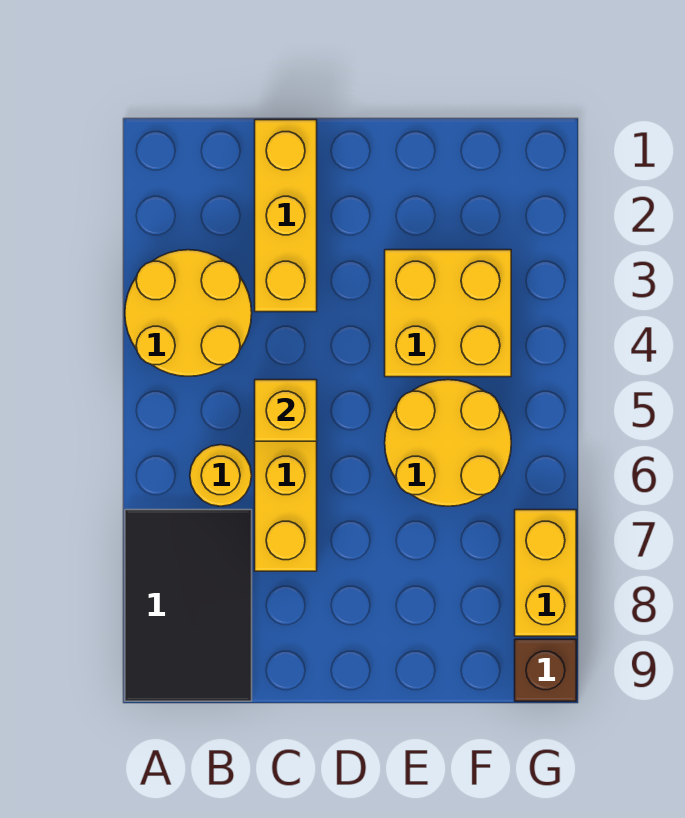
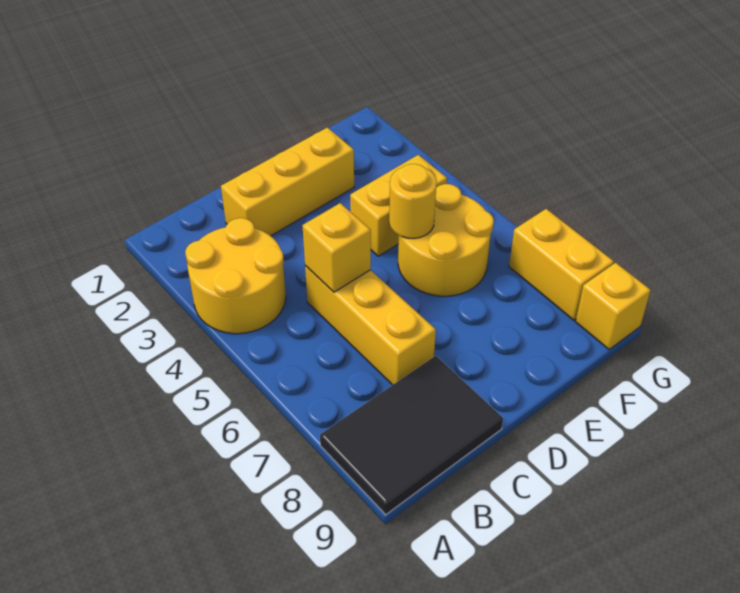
black 2x3 tile [125,510,252,701] -> black 2x3 tile turned to [320,356,503,515]
yellow 1x1 round brick [190,445,252,506] -> yellow 1x1 round brick moved to [389,164,437,239]
yellow 1x3 brick [255,120,317,312] -> yellow 1x3 brick turned to [221,127,354,236]
yellow 2x2 brick [385,250,511,377] -> yellow 1x2 brick [350,155,447,256]
brown 1x1 brick [515,639,576,701] -> yellow 1x1 brick [576,263,651,349]

